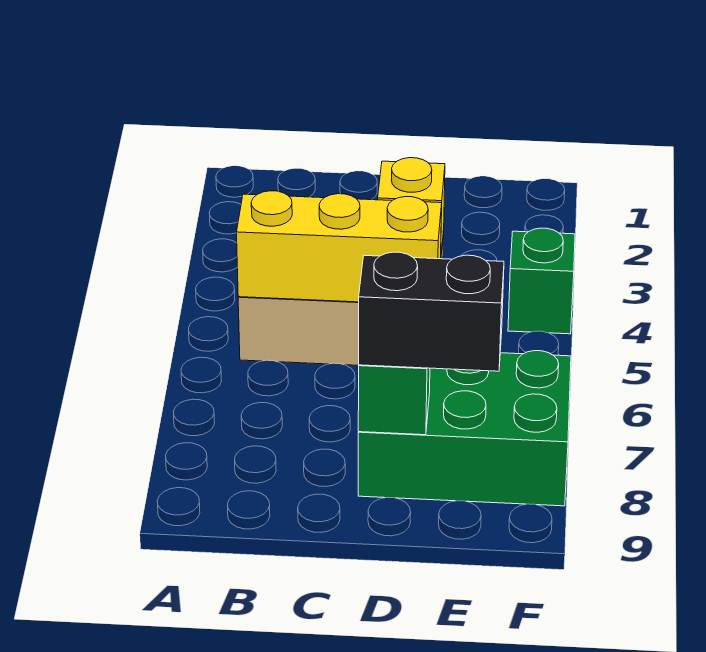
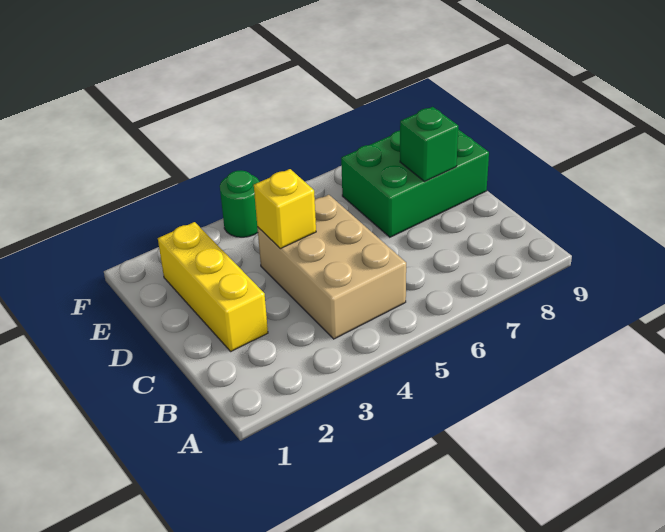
yellow 1x3 brick [237,191,442,302] -> yellow 1x3 brick moved to [158,222,268,351]
green 2x3 brick [358,351,571,506] -> green 2x3 brick turned to [341,129,489,237]
black 1x2 brick [359,252,504,371] -> none
green 1x1 brick [508,228,575,334] -> green 1x1 round brick [220,171,260,237]

